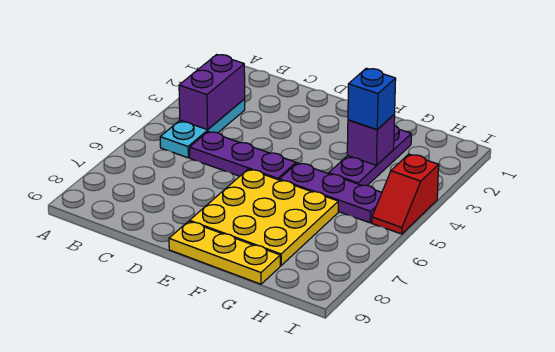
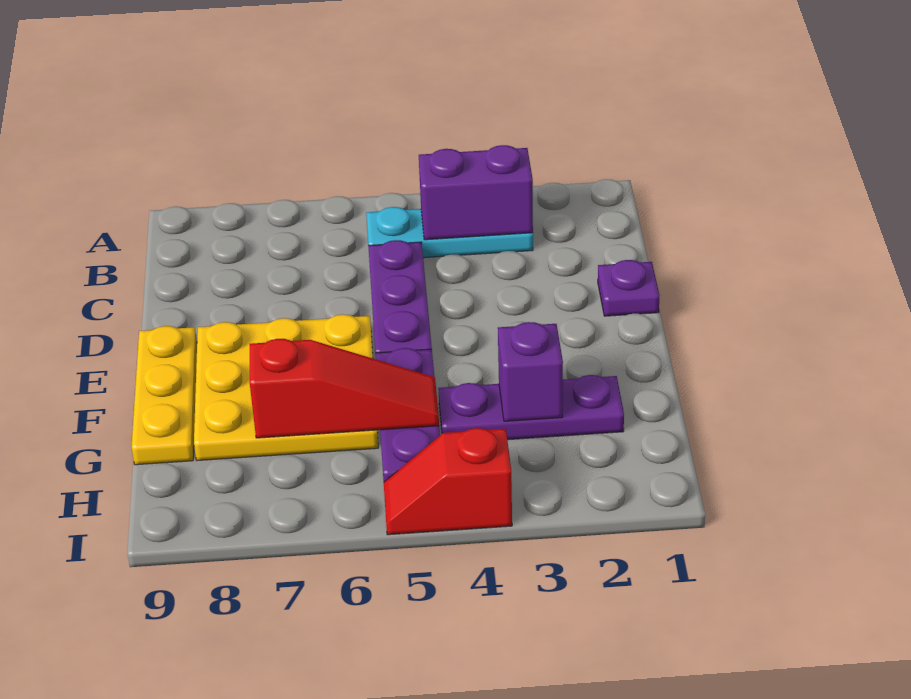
none -> purple 1x1 plate [598,260,660,316]
blue 1x1 brick [348,68,396,130] -> none
none -> red 1x3 slope [250,339,439,438]

